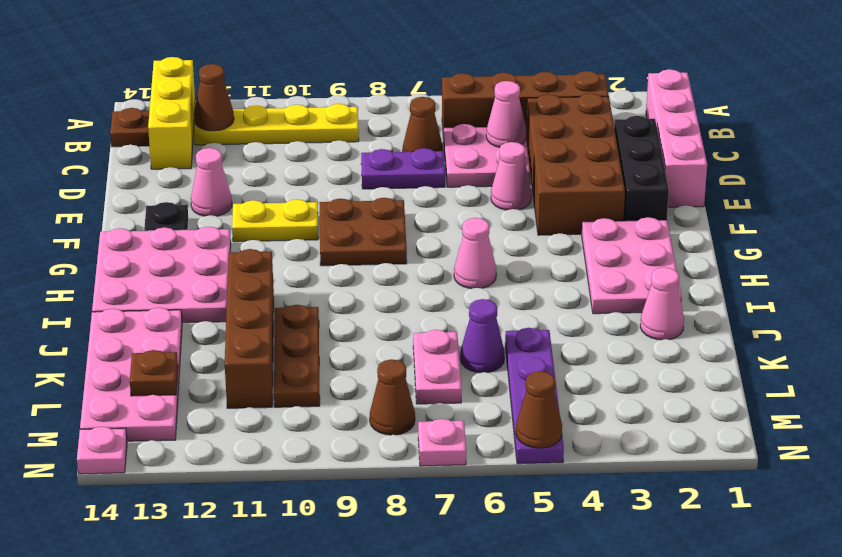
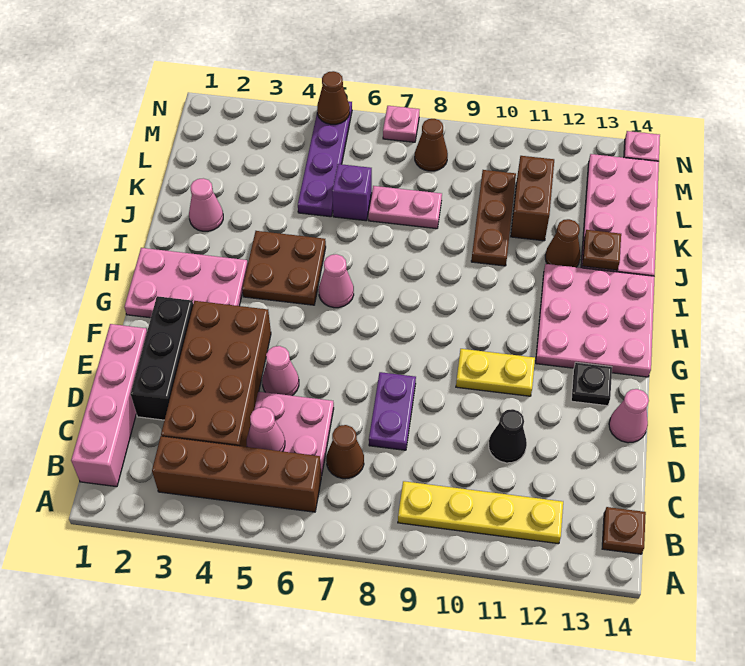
yellow 1x3 brick [148,57,195,169] -> none
brown 1x1 cone [194,64,234,131] -> brown 1x1 cone moved to [545,219,581,267]
purple 1x2 plate [361,148,445,189] -> purple 1x2 plate turned to [369,372,416,450]
none -> black 1x1 cone [489,409,527,463]
pink 1x1 cone [191,148,232,216] -> pink 1x1 cone moved to [609,389,649,443]
brown 2x2 plate [320,198,407,266] -> brown 2x2 plate moved to [242,231,326,305]
pink 2x3 plate [582,217,682,314] -> pink 2x3 plate turned to [124,248,248,318]
brown 1x4 brick [225,249,274,408] -> brown 1x2 brick [511,156,554,241]
purple 1x1 cone [460,299,505,373] -> purple 1x1 brick [332,164,372,221]
pink 1x2 plate [413,330,462,404] -> pink 1x2 plate turned to [368,186,442,229]
brown 1x1 plate [130,350,178,396] -> brown 1x1 plate moved to [582,230,621,270]

